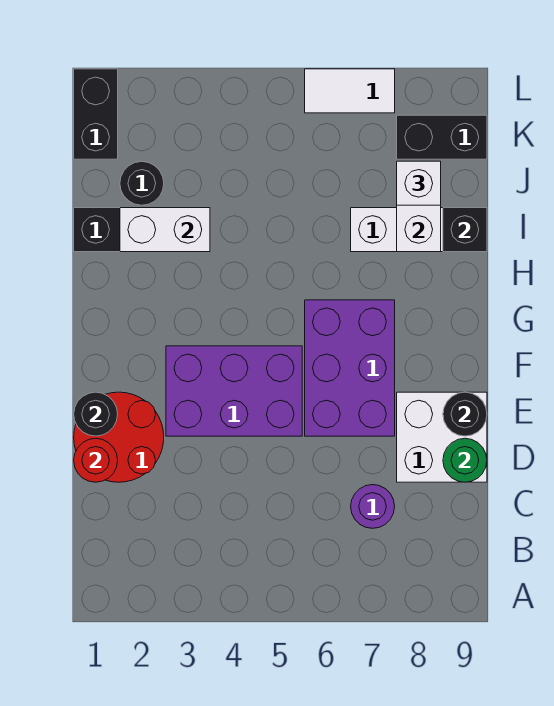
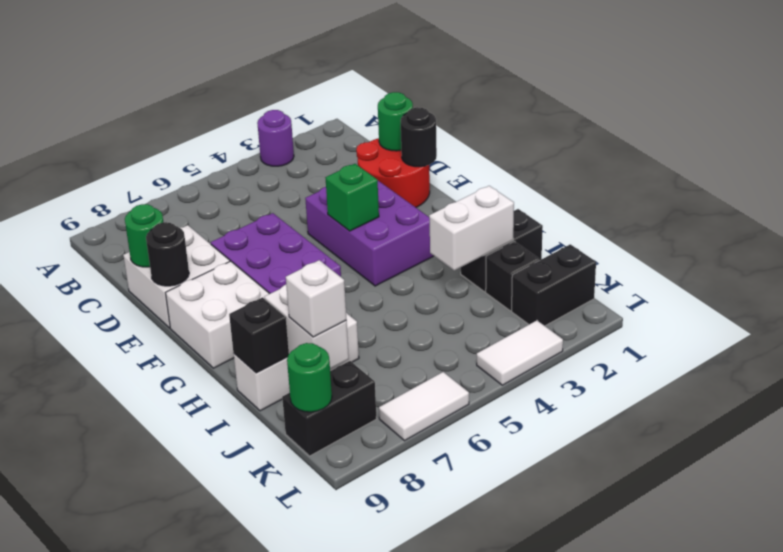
purple 1x1 round brick [351,485,395,528] -> purple 1x1 round brick moved to [257,110,294,166]
red 1x1 round brick [74,438,118,482] -> green 1x1 round brick [378,92,413,151]
purple 2x3 brick [166,346,302,436] -> purple 2x3 brick turned to [305,181,434,286]
none -> green 1x1 brick [325,164,379,231]
none -> white 2x2 brick [166,261,270,368]
black 1x1 round brick [120,161,164,205] -> black 1x1 brick [486,242,540,311]
black 1x2 brick [74,69,118,159] -> black 1x2 brick turned to [512,244,596,326]
none -> green 1x1 round brick [287,343,332,412]
none -> white 1x2 tile [477,321,563,385]

